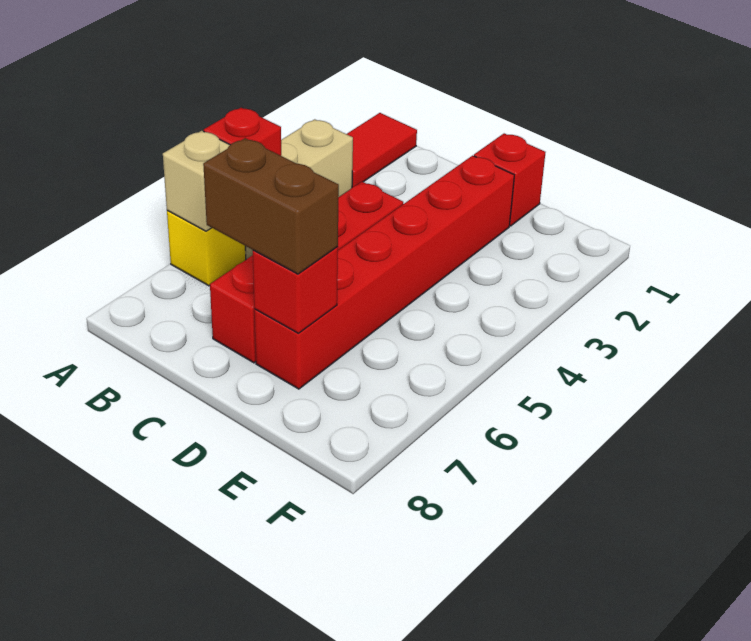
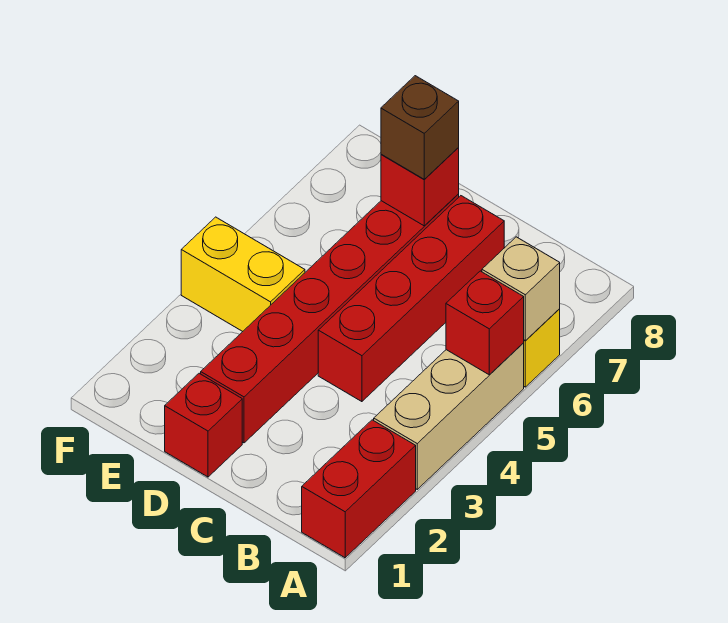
red 1x2 tile [347,113,417,187] -> red 1x2 brick [302,420,416,558]
brown 1x2 brick [203,138,339,274] -> brown 1x1 brick [381,76,459,179]
none -> yellow 1x2 brick [181,217,305,331]

